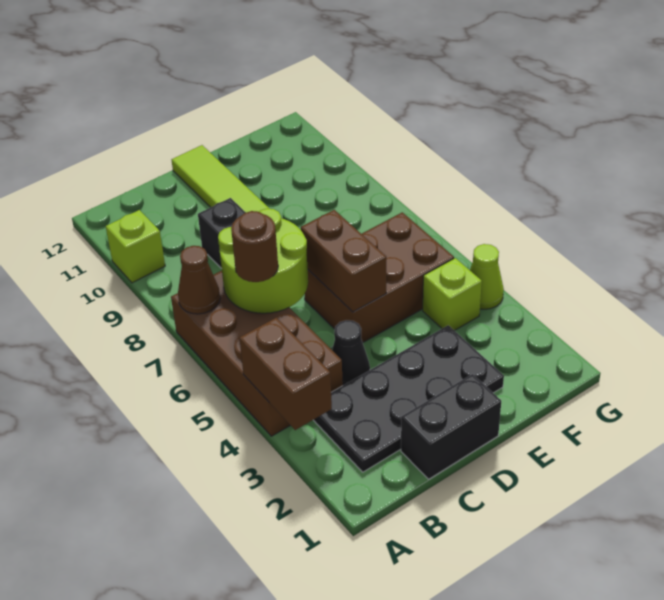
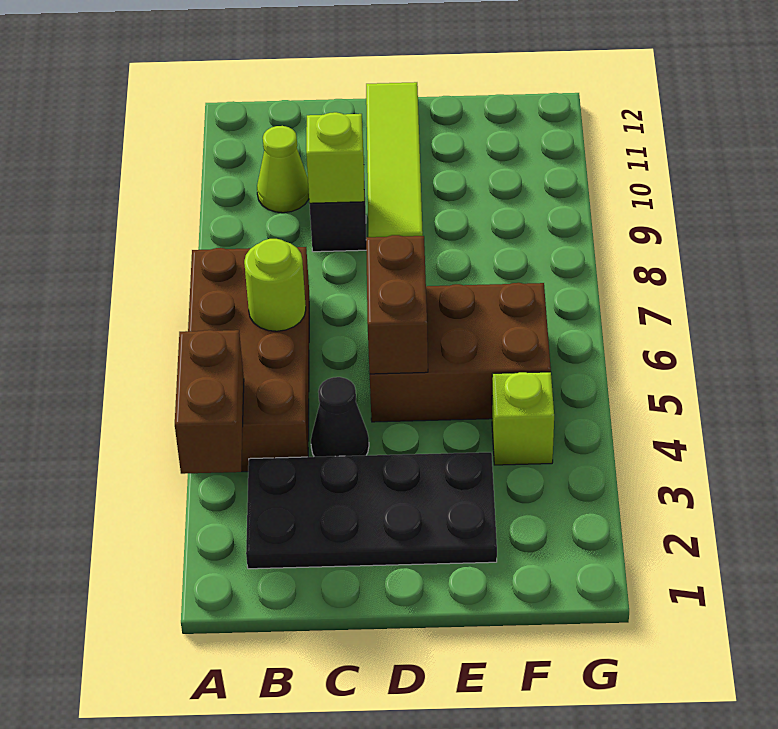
brown 1x1 cone [178,246,220,314] -> none
lime 1x1 brick [106,210,165,283] -> lime 1x1 brick moved to [306,112,364,203]
lime 2x2 round brick [218,209,308,313] -> lime 1x1 round brick [244,239,306,331]
brown 1x1 round brick [231,211,278,282] -> none
black 1x2 brick [401,374,501,479] -> none
lime 1x1 cone [470,244,504,309] -> lime 1x1 cone moved to [257,126,309,213]

